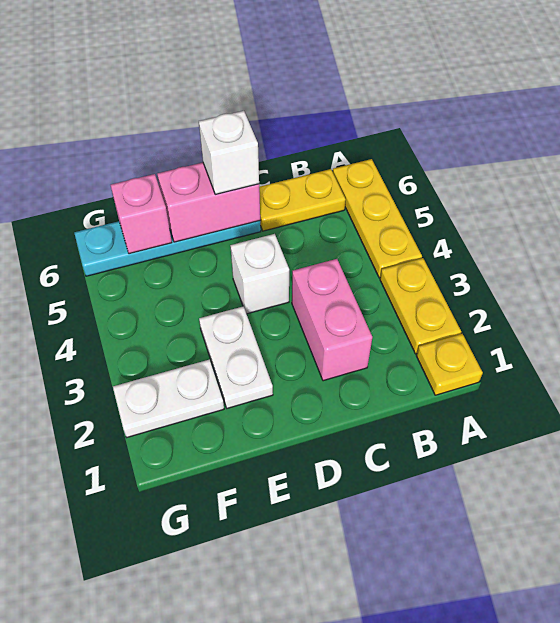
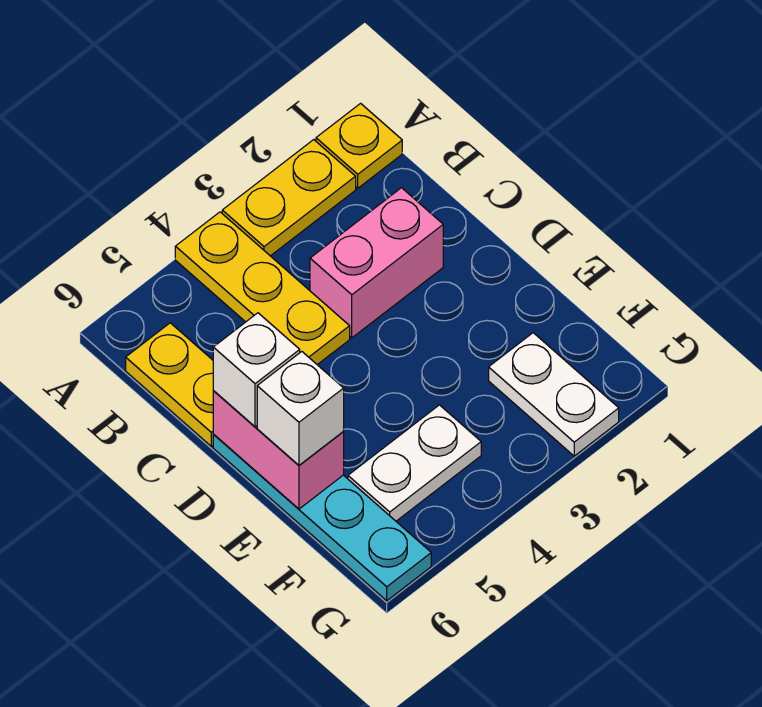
yellow 1x3 plate [333,159,422,278] -> yellow 1x3 plate turned to [175,212,350,365]
white 1x1 brick [230,234,289,314] -> white 1x1 brick moved to [257,352,344,465]
white 1x2 plate [199,306,273,408] -> white 1x2 plate moved to [348,405,481,521]
pink 1x1 brick [111,174,172,254] -> none

